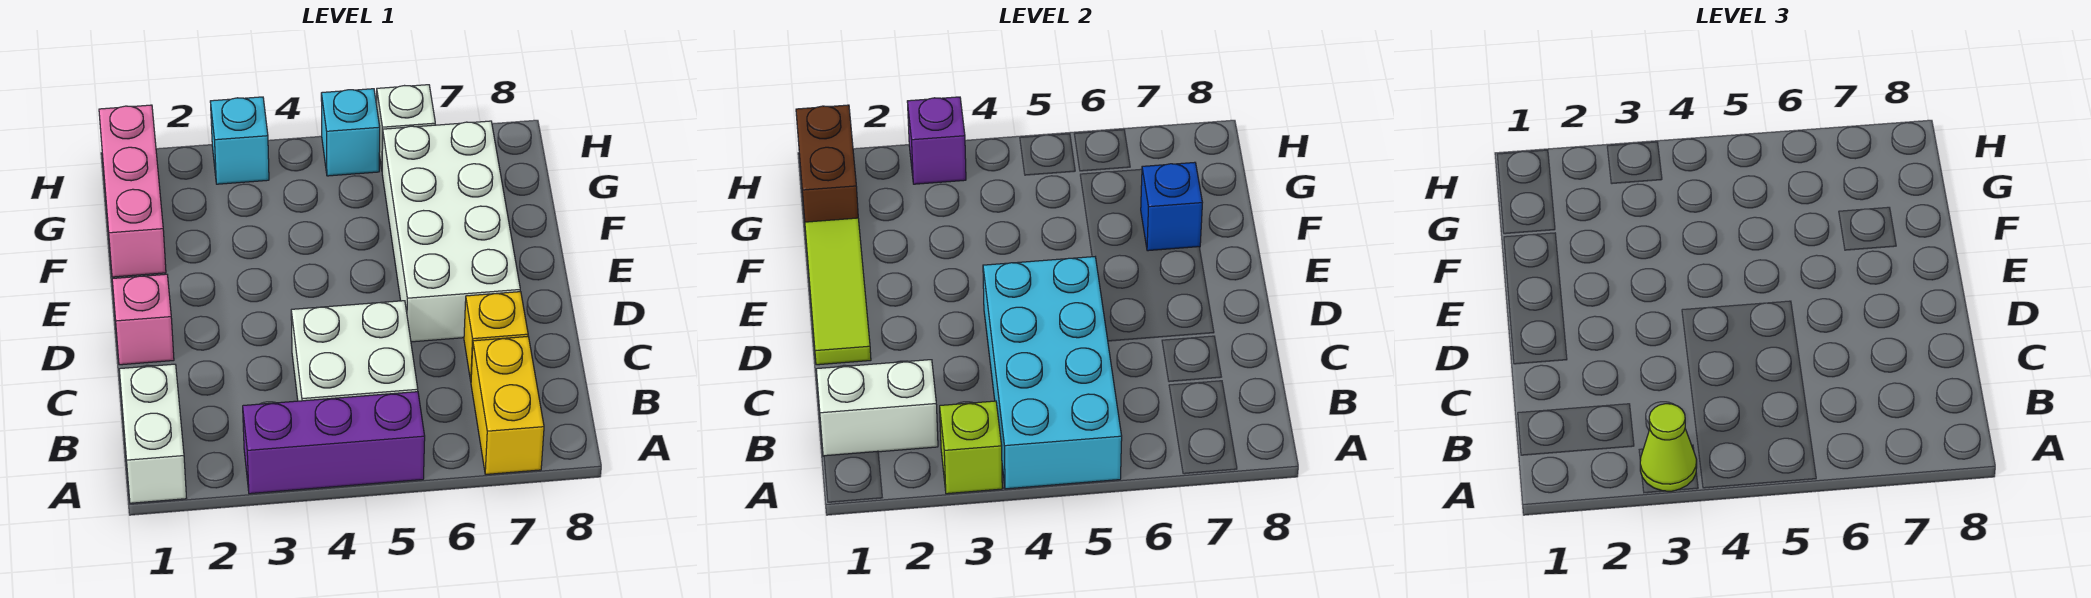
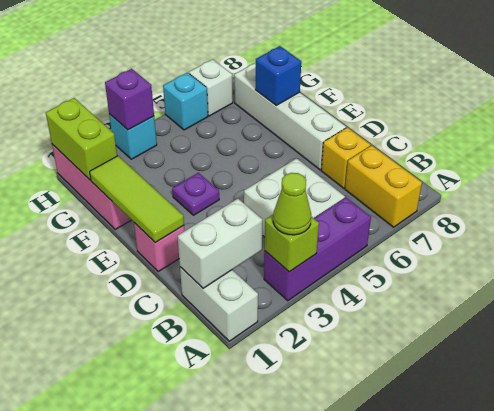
cyan 2x4 brick [983,257,1122,489] -> none
white 2x4 brick [382,121,520,342] -> white 1x4 brick [234,63,346,170]
none -> purple 1x1 plate [172,173,219,215]
brown 1x2 brick [796,105,858,222] -> lime 1x2 brick [46,98,117,180]

